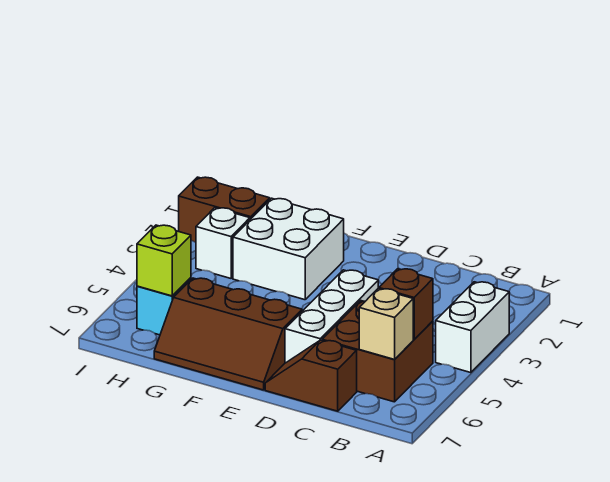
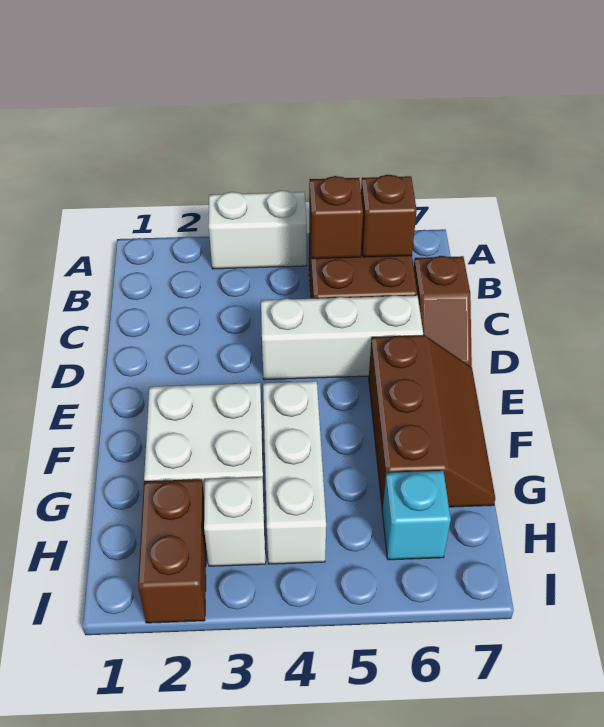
tan 1x1 brick [359,289,413,359] -> brown 1x1 brick [361,175,417,257]
none -> white 1x3 brick [263,381,326,564]
lime 1x1 brick [137,225,191,296] -> none

